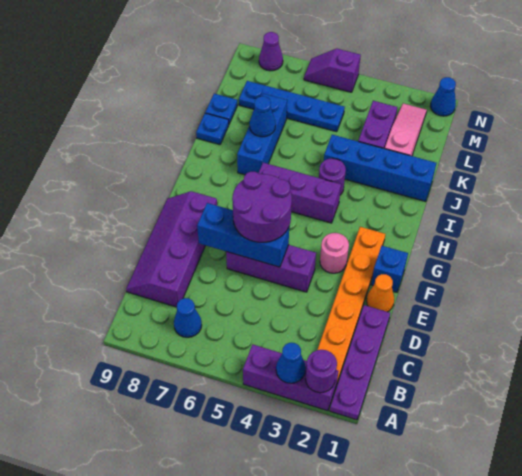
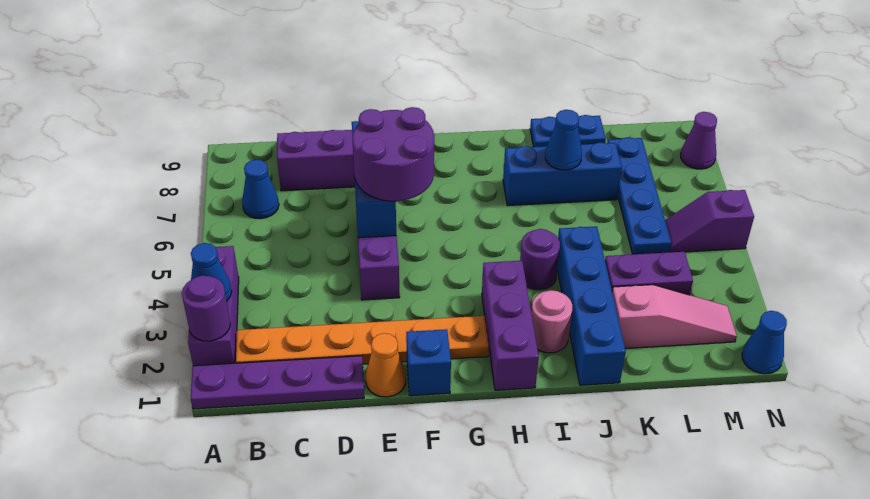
pink 1x1 round brick [320,233,349,273] -> pink 1x1 round brick moved to [531,290,572,353]
purple 1x3 brick [259,163,341,223] -> purple 1x3 brick moved to [482,261,539,390]
purple 1x2 slope [304,48,361,92] -> purple 1x2 slope turned to [665,190,754,252]

